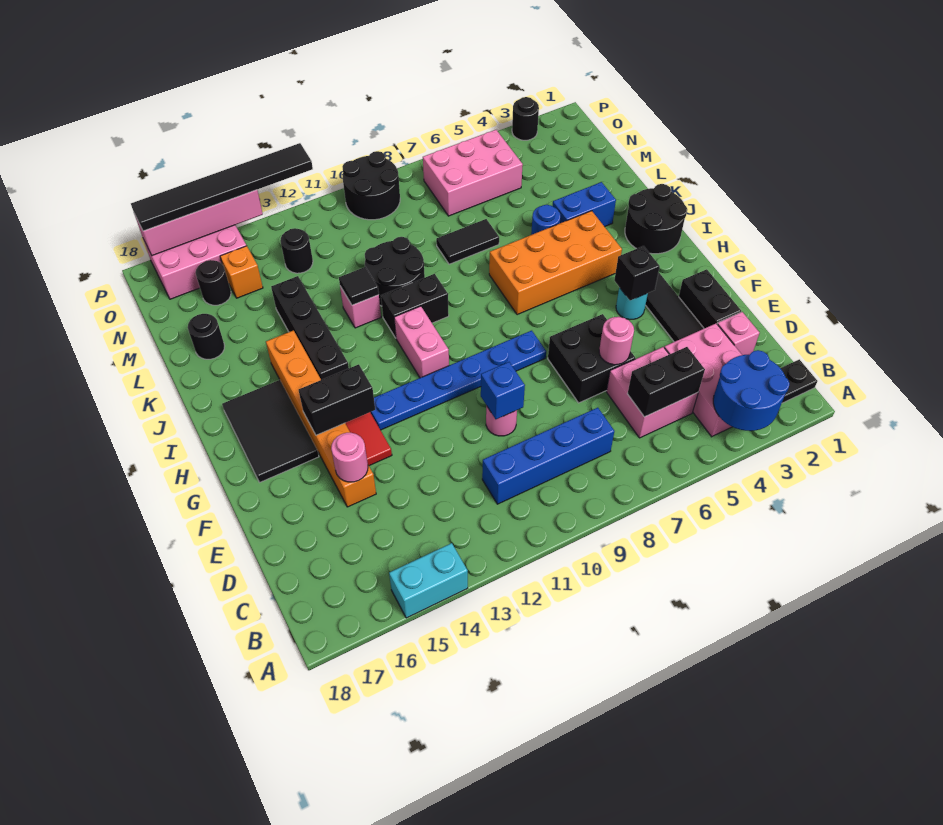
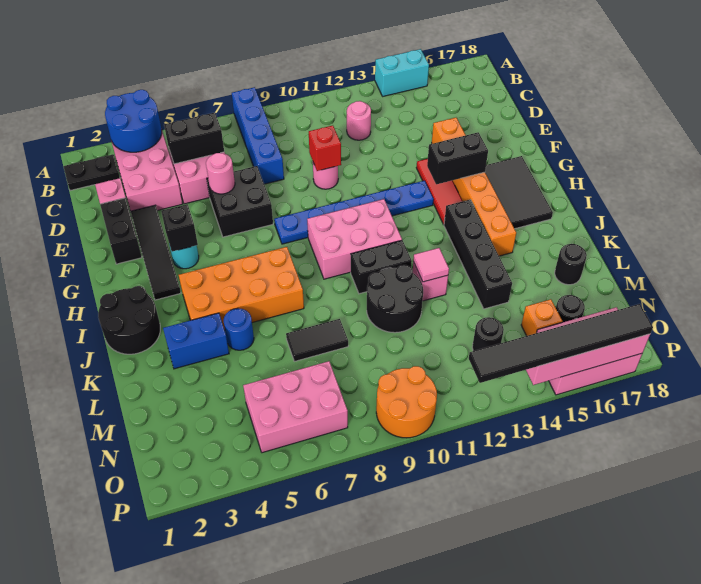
blue 1x4 brick [482,408,614,504] -> blue 1x4 brick turned to [232,87,284,184]
blue 1x1 brick [481,362,525,419] -> red 1x1 brick [309,126,341,171]
pink 1x1 round brick [331,433,368,482] -> pink 1x1 round brick moved to [347,101,371,140]
pink 1x2 brick [394,306,449,378] -> pink 2x3 brick [307,199,402,279]
black 1x1 tile [339,267,379,305] -> pink 1x1 tile [413,248,449,282]
black 2x2 round brick [342,151,400,220] -> orange 2x2 round brick [376,366,437,438]
black 1x1 round brick [512,97,539,140] -> none

